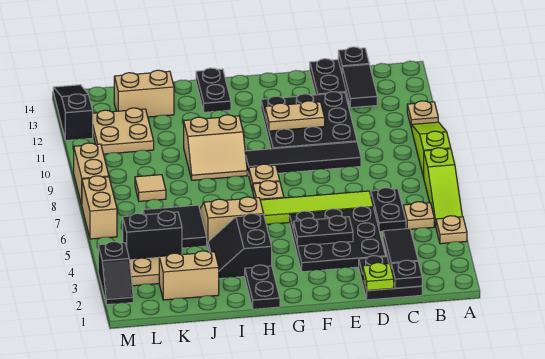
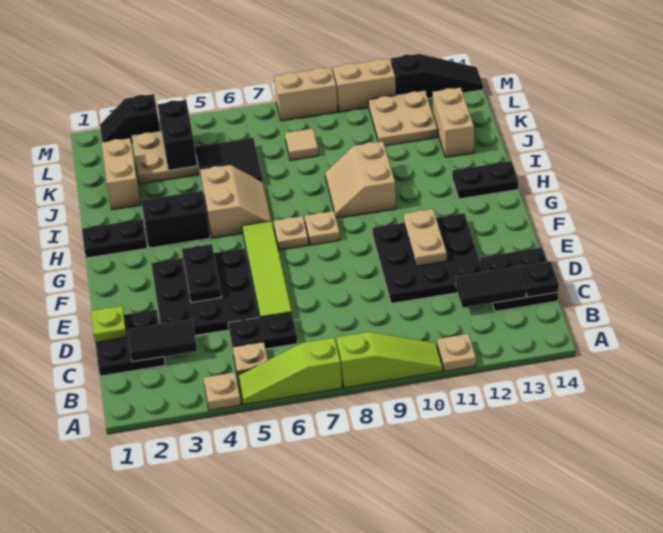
black 1x1 plate [391,260,422,288] -> none
black 1x4 tile [245,142,361,175] -> none
tan 1x2 brick [82,176,117,239] -> tan 1x2 brick moved to [333,58,396,112]

